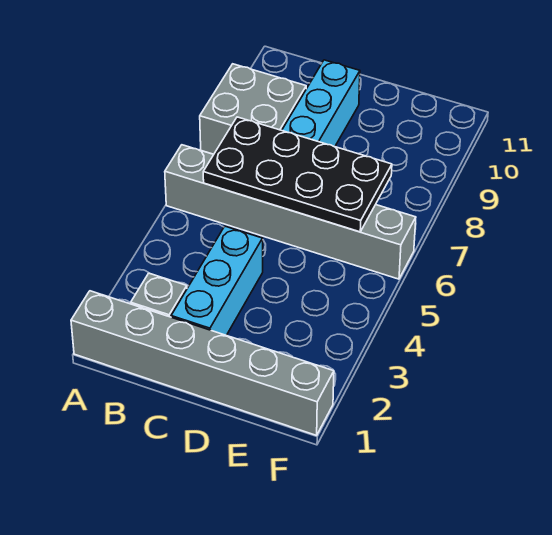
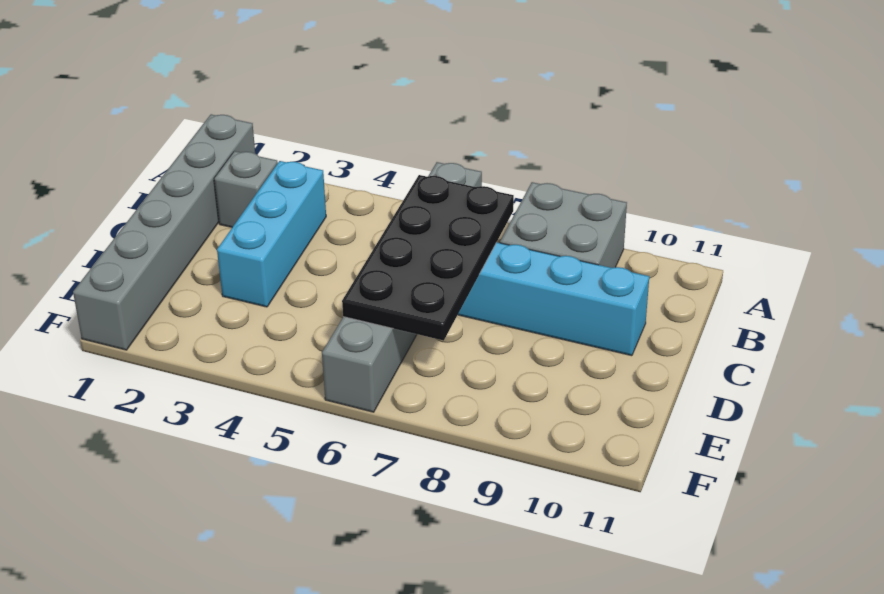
cyan 1x3 brick [171,226,263,335] -> cyan 1x3 brick turned to [217,161,326,307]

